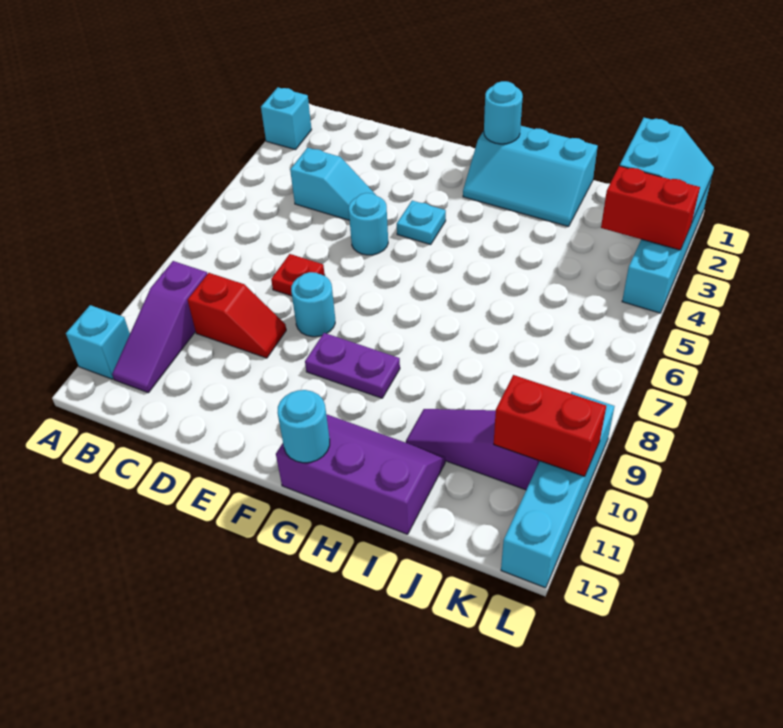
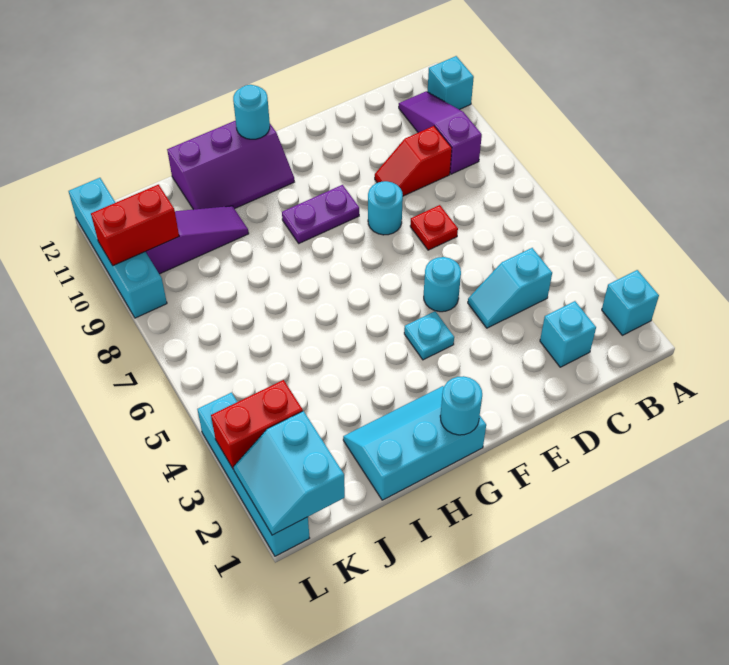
none -> cyan 1x1 brick [540,301,596,367]

